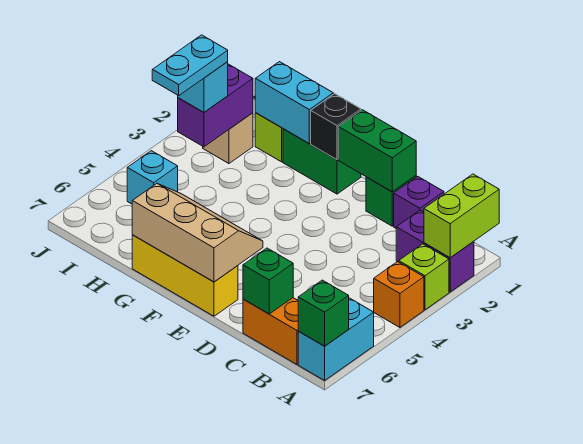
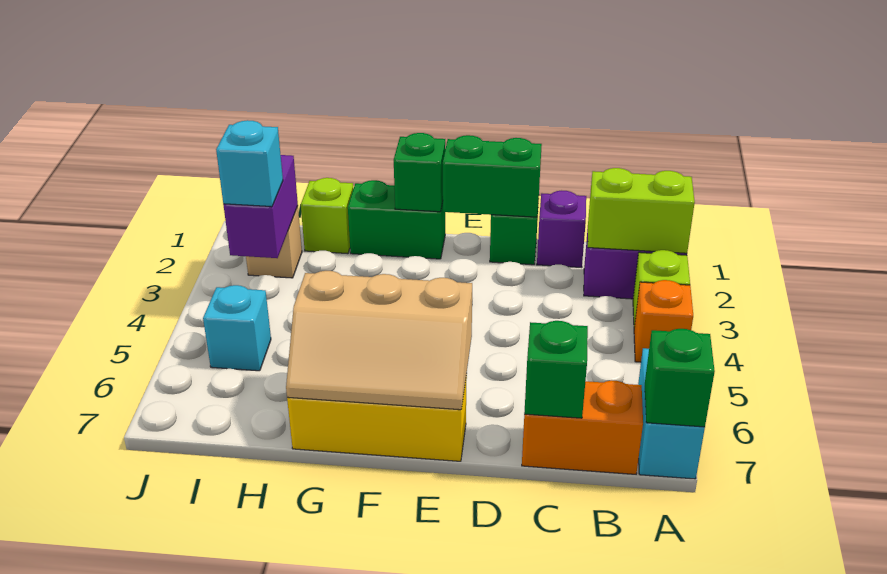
lime 1x2 brick [424,174,499,258] -> lime 1x2 brick turned to [588,168,695,253]
tan 2x3 slope [132,184,263,282] -> tan 2x3 slope turned to [286,271,472,410]
black 1x1 brick [311,94,361,160] -> green 1x1 brick [394,133,445,212]
cyan 1x2 brick [255,62,333,143] -> none
cyan 1x2 plate [152,35,228,95] -> none

